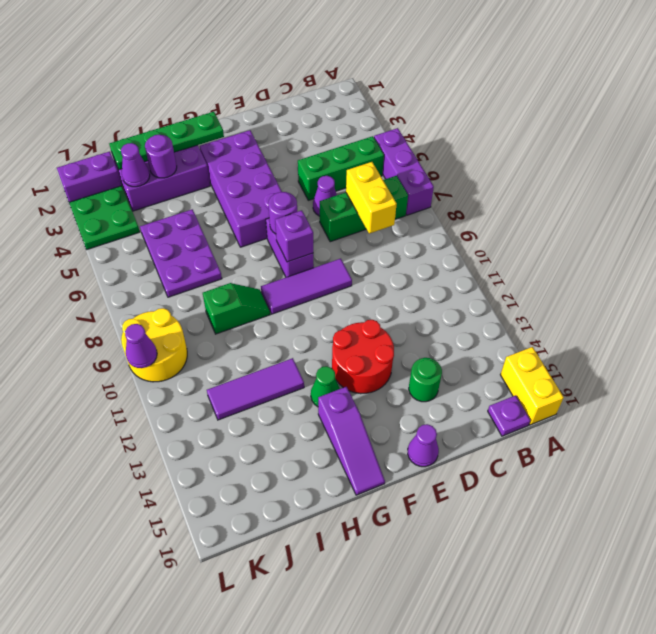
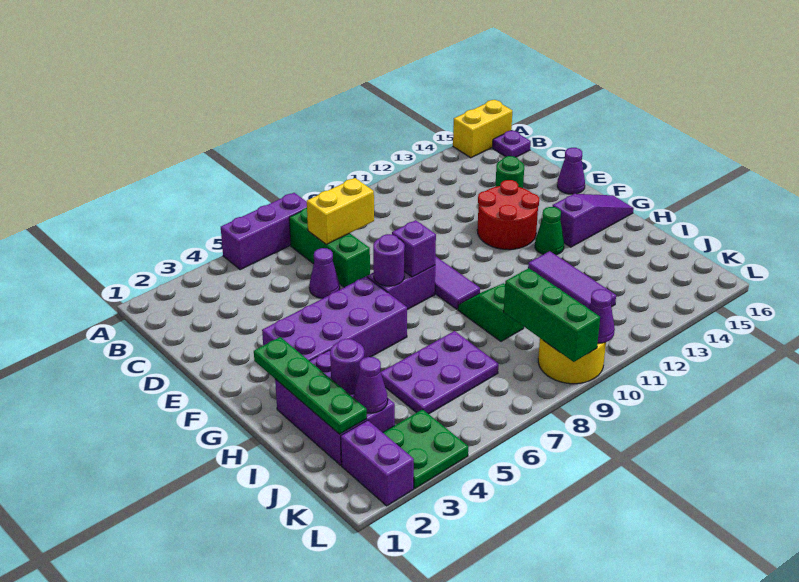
green 1x3 brick [298,136,384,200] -> green 1x3 brick moved to [504,268,600,362]

